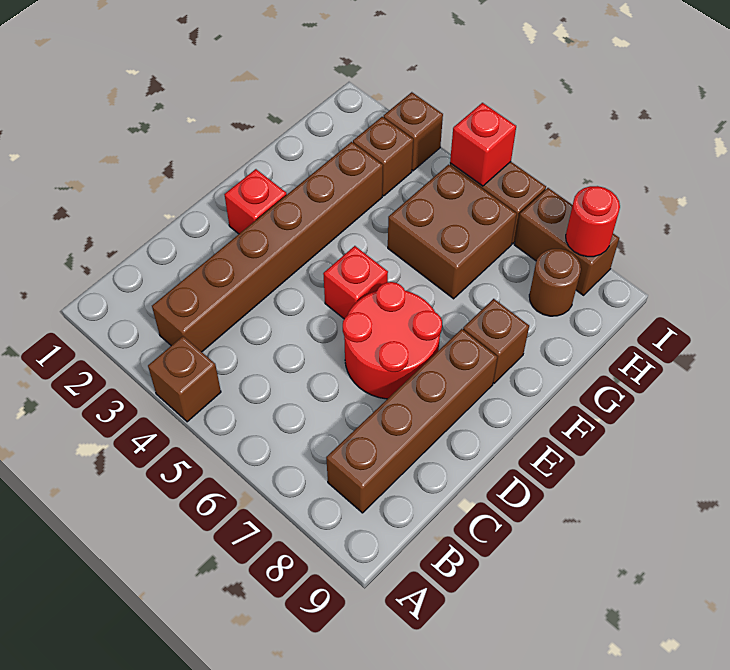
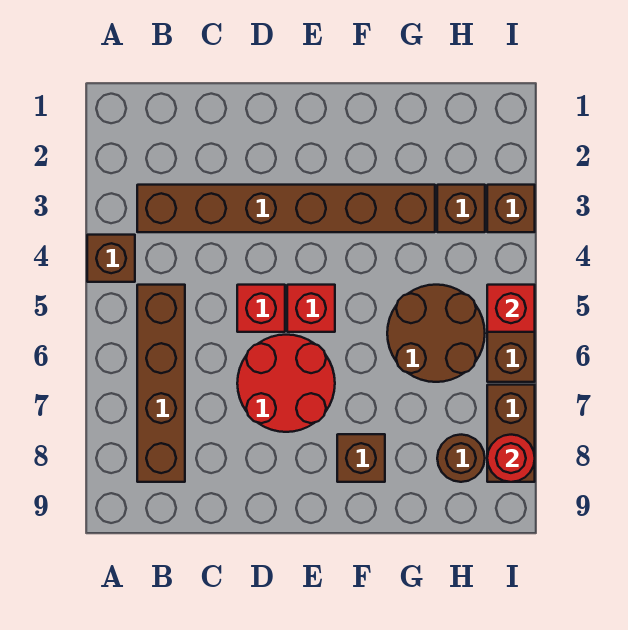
brown 1x4 brick [326,329,497,513] -> brown 1x4 brick turned to [137,285,185,482]
red 1x1 brick [224,169,287,234] -> red 1x1 brick moved to [237,285,285,332]
brown 2x2 brick [388,165,517,299] -> brown 2x2 round brick [387,285,485,382]

